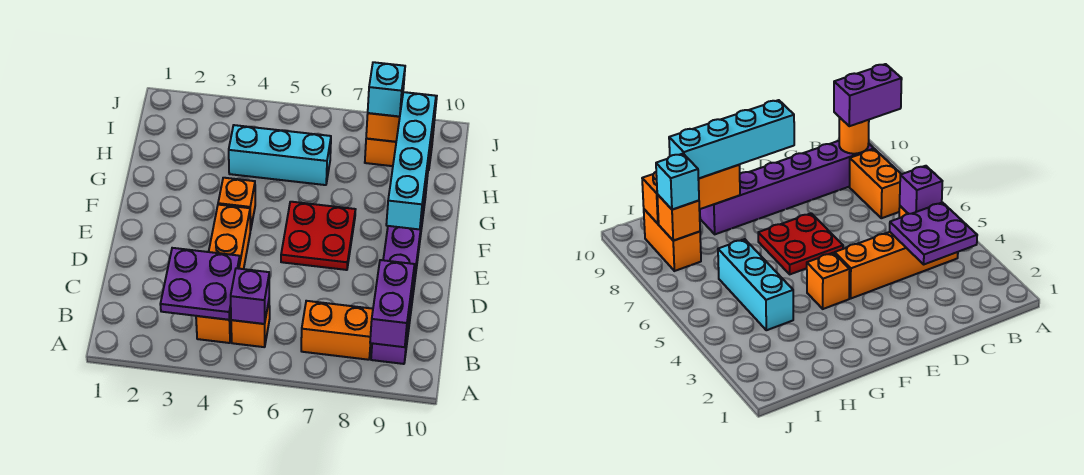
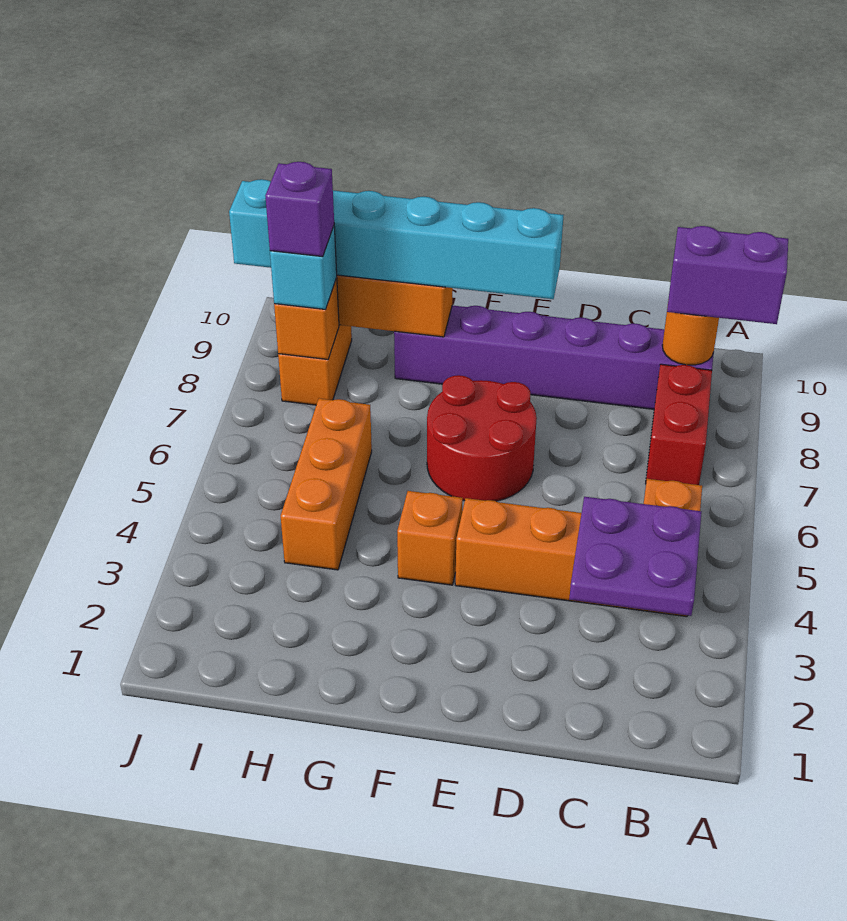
purple 1x1 brick [231,268,269,324] -> purple 1x1 brick moved to [265,162,334,257]
orange 1x2 brick [301,301,373,360] -> red 1x2 brick [646,364,712,485]
red 2x2 plate [281,202,356,270] -> red 2x2 round brick [427,375,537,501]
cyan 1x4 brick [386,92,436,229] -> cyan 1x6 brick [229,179,563,299]
cyan 1x3 brick [229,125,331,185] -> orange 1x3 brick [281,399,372,570]

